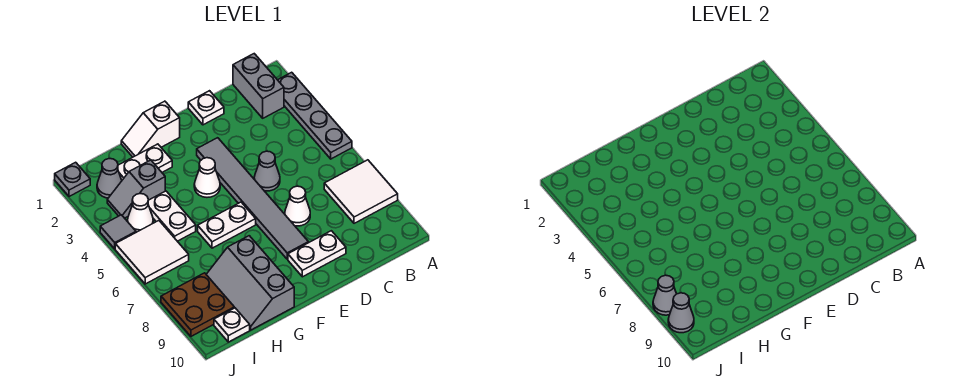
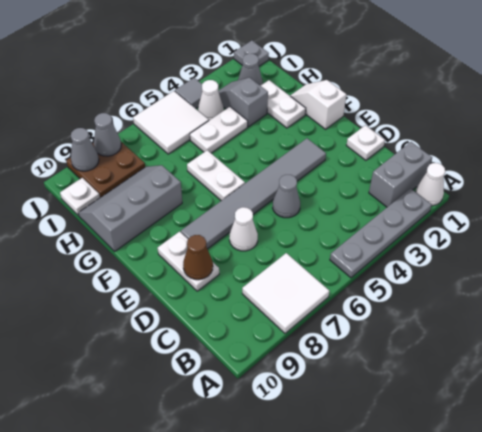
none -> brown 1x1 cone [183,235,213,280]
white 1x1 cone [194,158,220,197] -> white 1x1 cone moved to [416,163,445,206]

